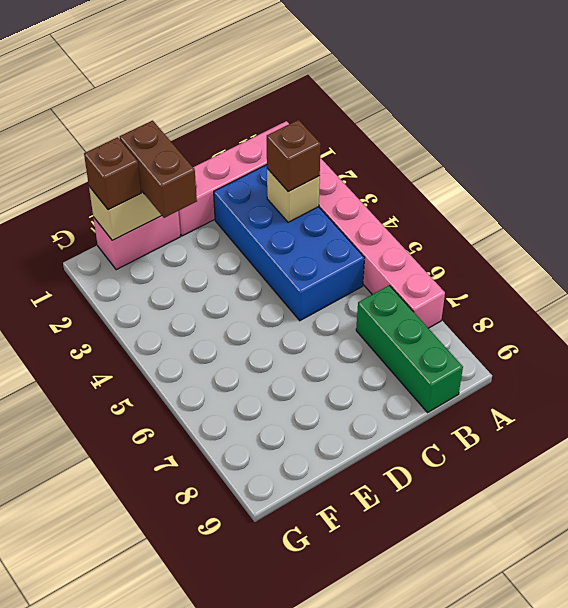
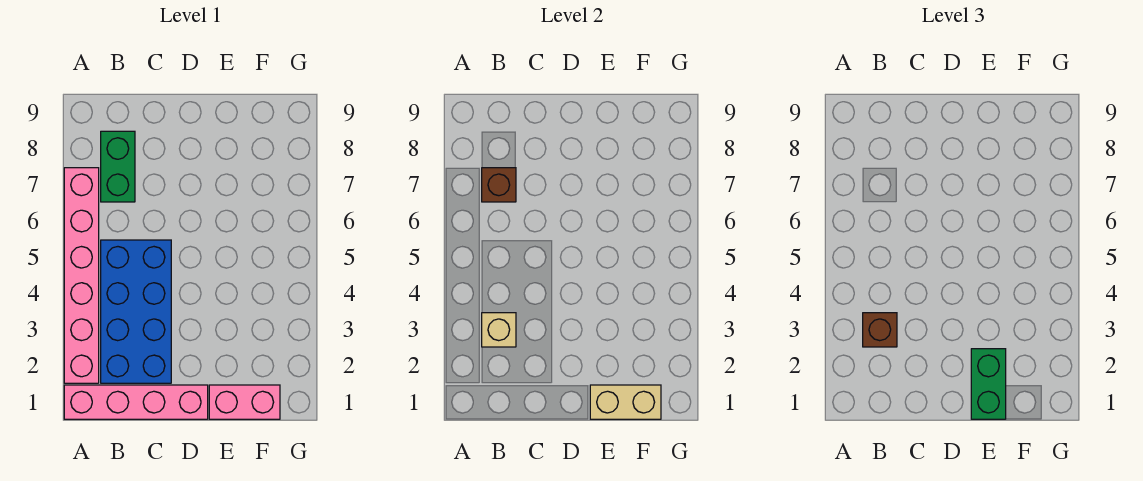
green 1x3 brick [356,285,463,412] -> green 1x2 brick [101,131,135,202]
brown 1x2 brick [120,121,197,218] -> green 1x2 brick [971,349,1006,419]
brown 1x1 brick [84,137,141,210] -> brown 1x1 brick moved to [482,168,516,202]

